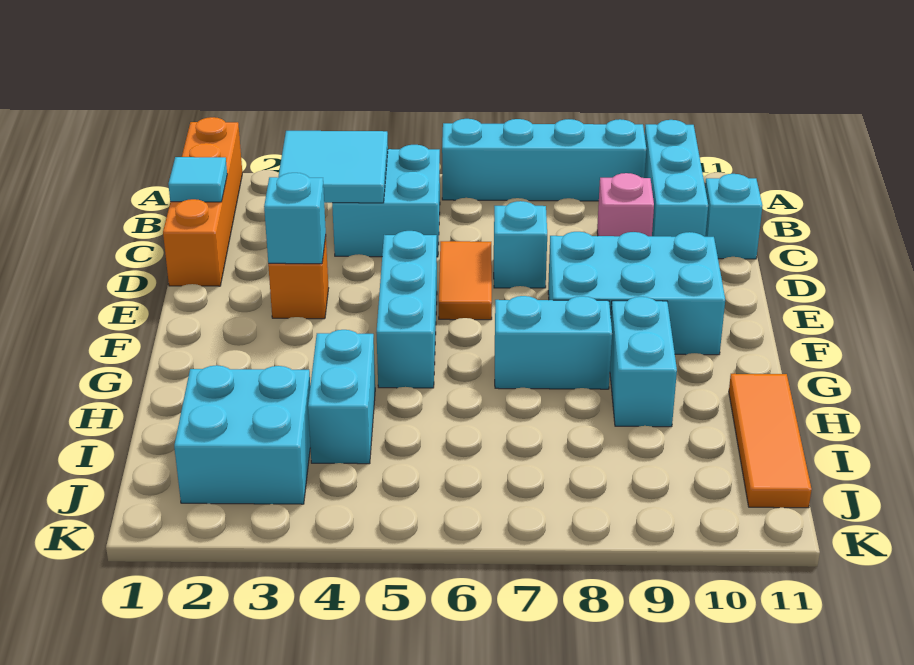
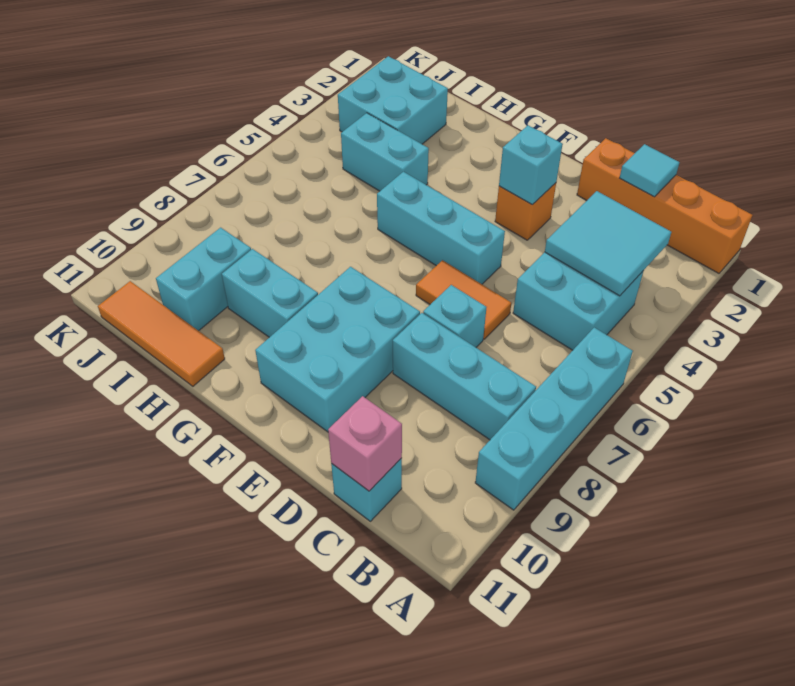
cyan 1x3 brick [644,120,708,237] -> cyan 1x3 brick moved to [393,313,536,440]
pink 1x1 brick [597,173,654,236] -> pink 1x1 brick moved to [328,396,402,491]
cyan 1x2 brick [495,296,612,389] -> cyan 1x2 brick moved to [156,228,251,331]

